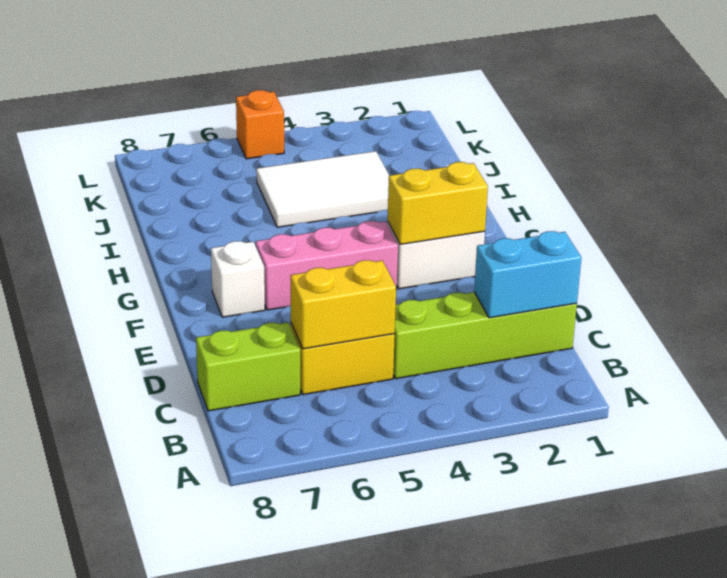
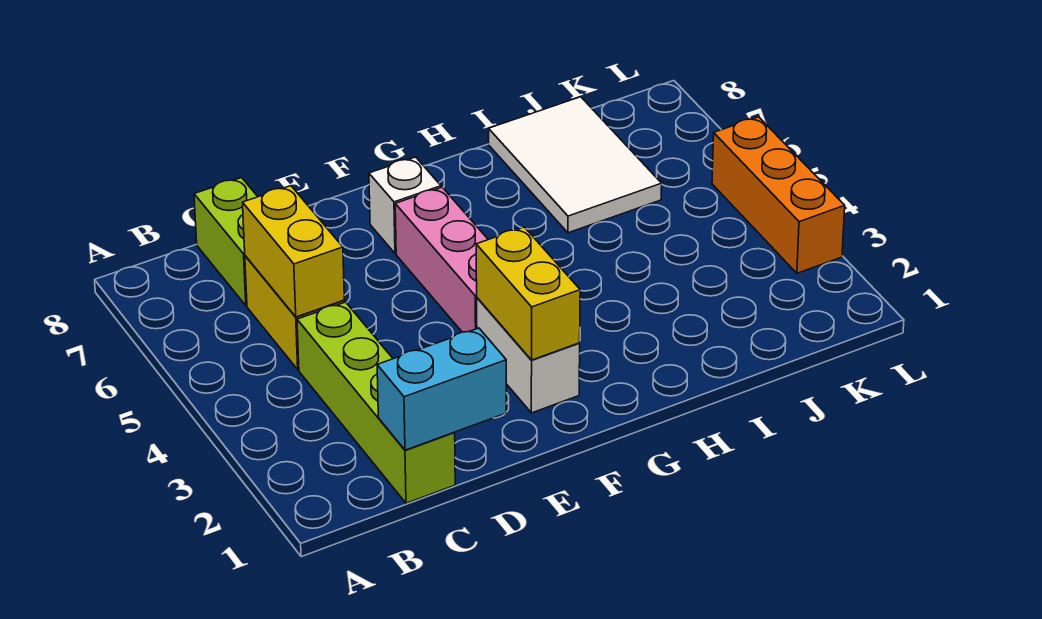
cyan 1x2 brick [474,231,581,318] -> cyan 1x2 brick turned to [377,328,507,450]
white 2x3 tile [256,151,389,227] -> white 2x3 tile moved to [489,97,662,233]
orange 1x1 brick [236,90,284,159] -> orange 1x3 brick [712,117,845,273]

